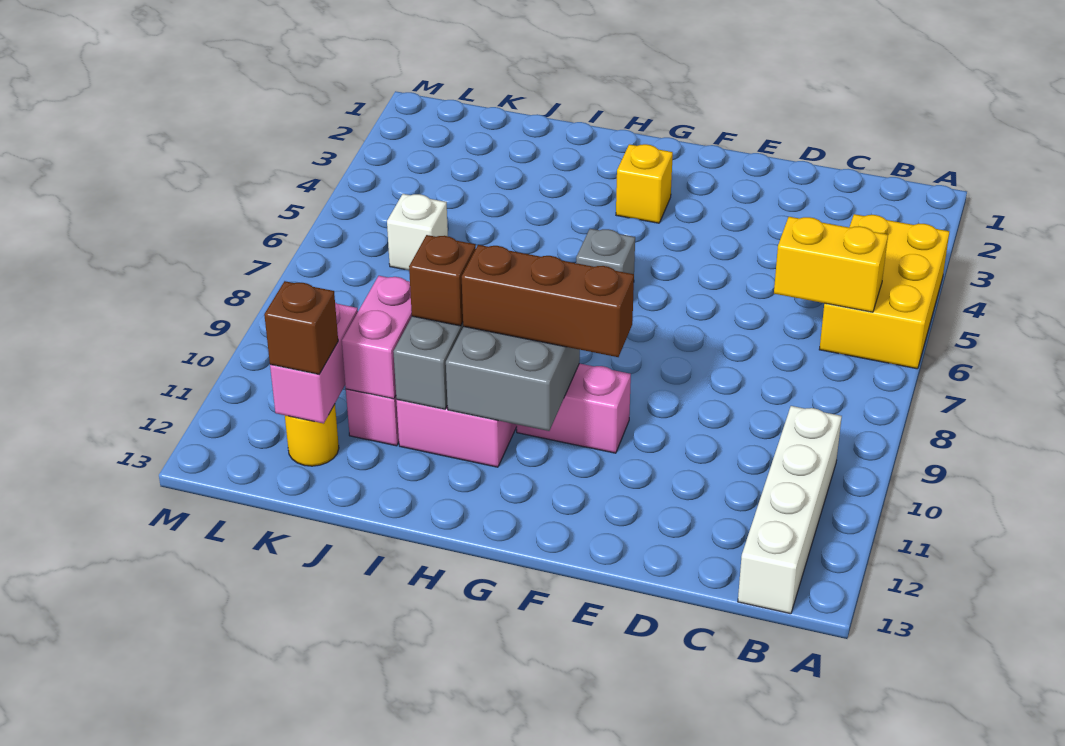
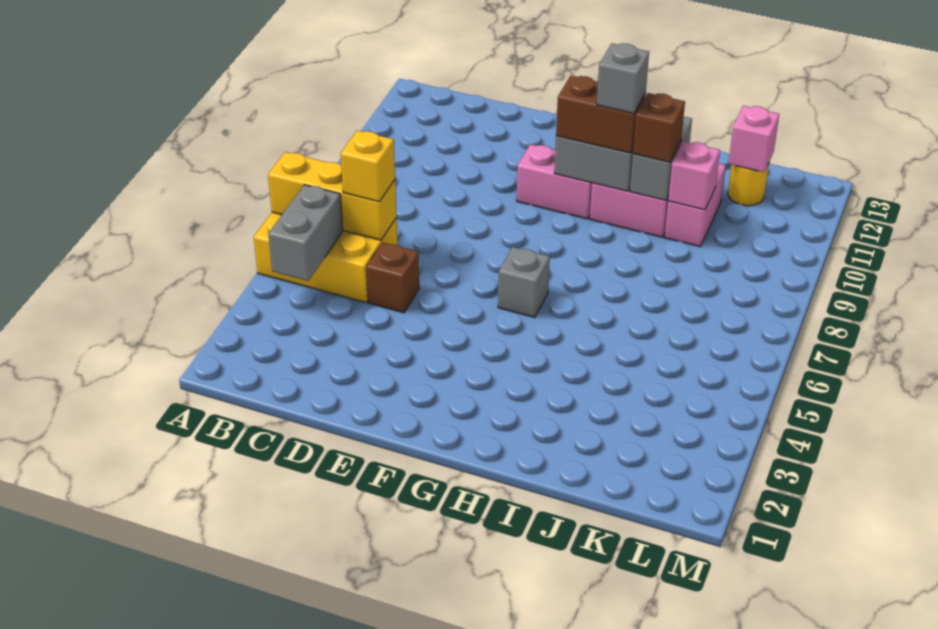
yellow 2x3 brick [819,214,949,369] -> yellow 2x3 brick turned to [254,212,398,302]
none -> grey 1x2 brick [268,185,343,281]
yellow 1x2 brick [774,217,888,312] -> yellow 1x3 brick [268,152,397,240]
white 1x4 brick [738,406,842,614] -> none
brown 1x3 brick [462,245,634,357] -> brown 1x2 brick [556,76,646,153]
yellow 1x1 brick [616,144,673,223] -> yellow 1x1 brick moved to [341,130,395,202]
none -> grey 1x1 brick [597,43,649,113]
pink 1x2 brick [342,276,412,399] -> pink 1x1 brick [668,141,720,210]
white 1x1 brick [387,194,448,270] -> none
pink 1x2 brick [270,303,358,423] -> pink 1x1 brick [728,106,779,172]
brown 1x1 brick [264,281,338,374] -> brown 1x1 brick moved to [366,242,419,313]

